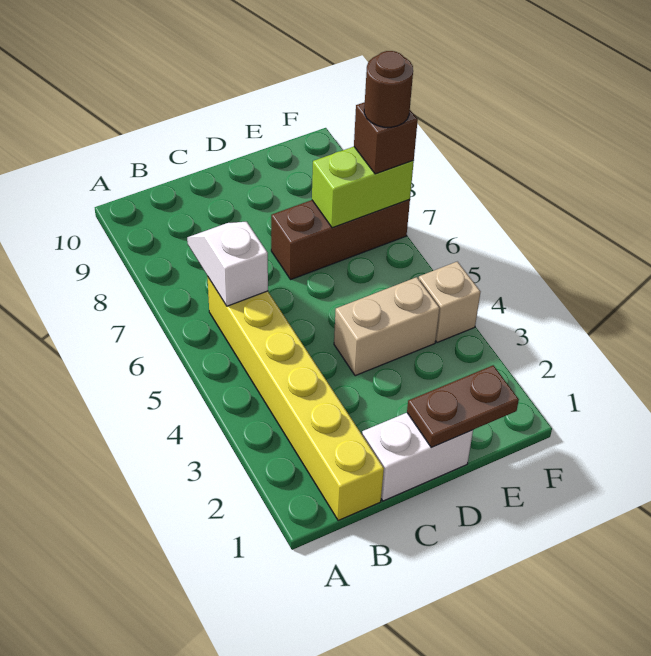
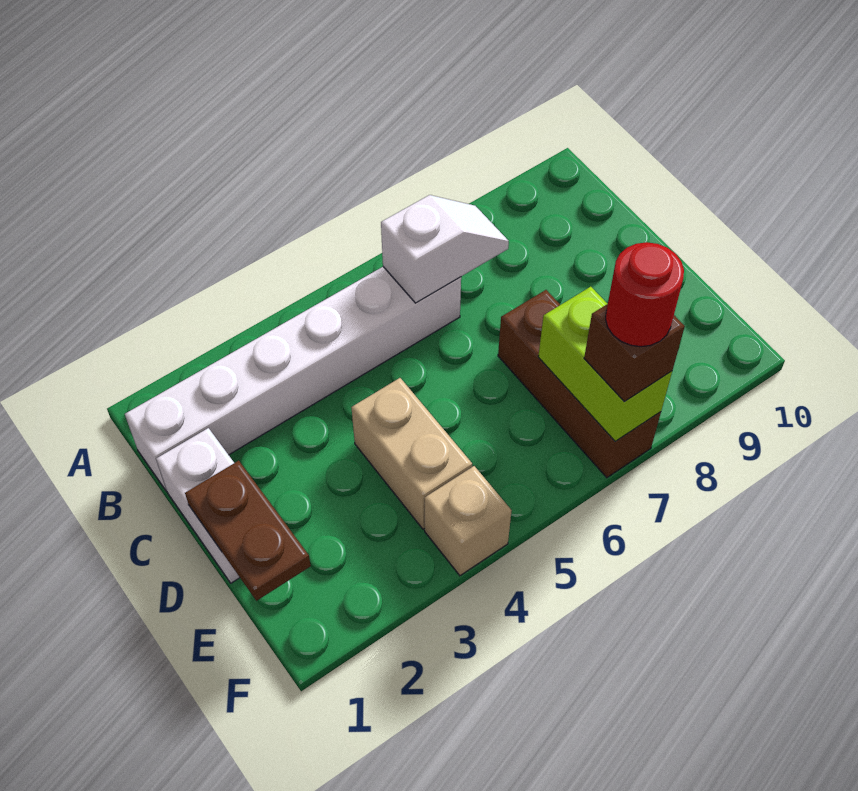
yellow 1x6 brick [207,276,384,521] -> white 1x6 brick [125,267,461,491]
brown 1x1 round brick [364,51,413,127] -> red 1x1 round brick [606,242,684,347]

